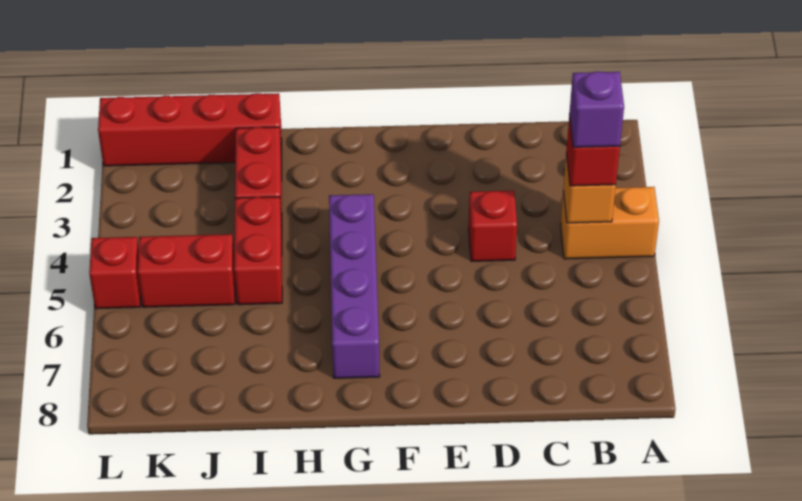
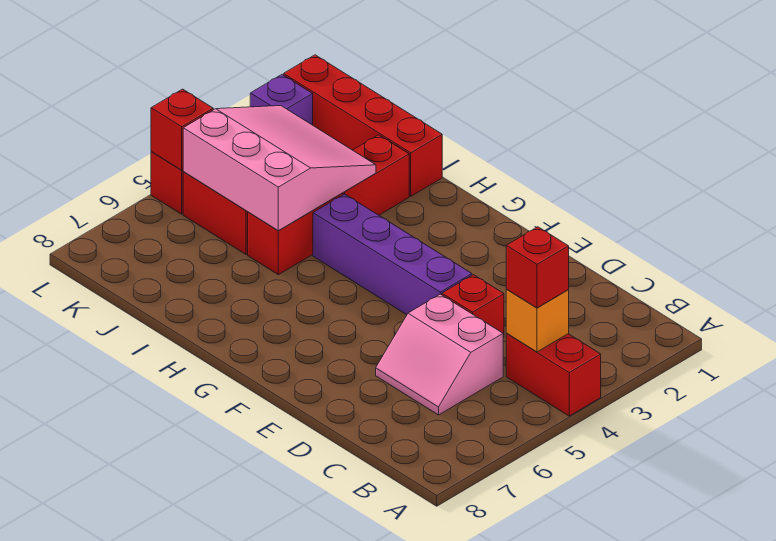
orange 1x2 brick [560,187,659,259] -> red 1x2 brick [506,334,601,416]
purple 1x1 brick [569,72,624,147] -> purple 1x1 brick moved to [250,75,313,125]
none -> pink 2x2 slope [376,294,503,415]
purple 1x4 brick [329,194,380,378] -> purple 1x4 brick turned to [313,194,472,315]
none -> pink 3x3 slope [183,106,376,231]
none -> red 1x1 brick [151,89,213,170]

